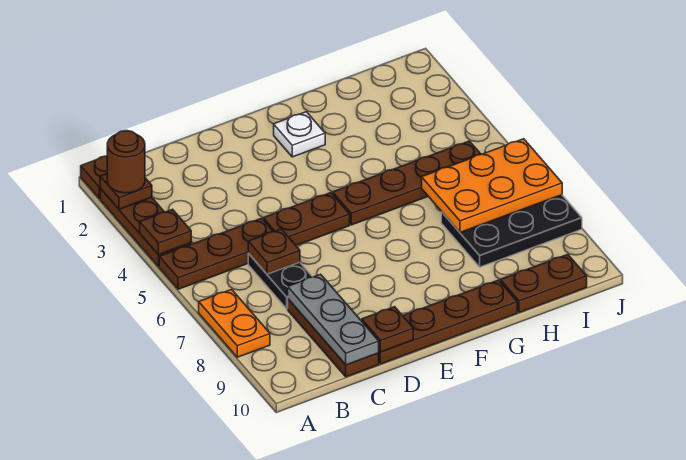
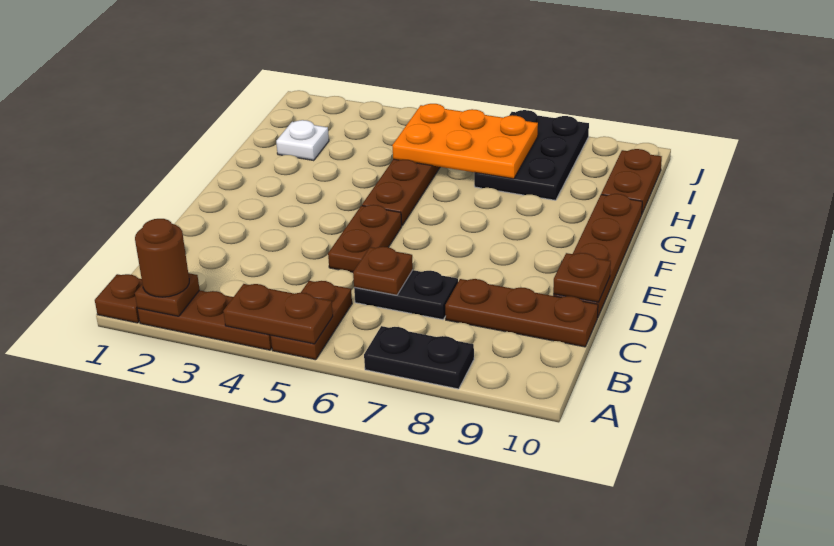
brown 1x1 plate [140,209,191,255] -> brown 1x2 plate [223,284,333,344]
brown 1x3 plate [159,218,273,289] -> brown 1x2 plate [271,281,352,360]
orange 1x2 plate [199,289,270,357] -> black 1x2 plate [364,326,474,389]
grey 1x3 plate [288,274,379,365] -> none
white 1x1 plate [274,112,325,157] -> white 1x1 plate moved to [276,120,329,160]
orange 2x3 plate [422,139,562,232] -> orange 2x3 plate turned to [392,104,538,179]

